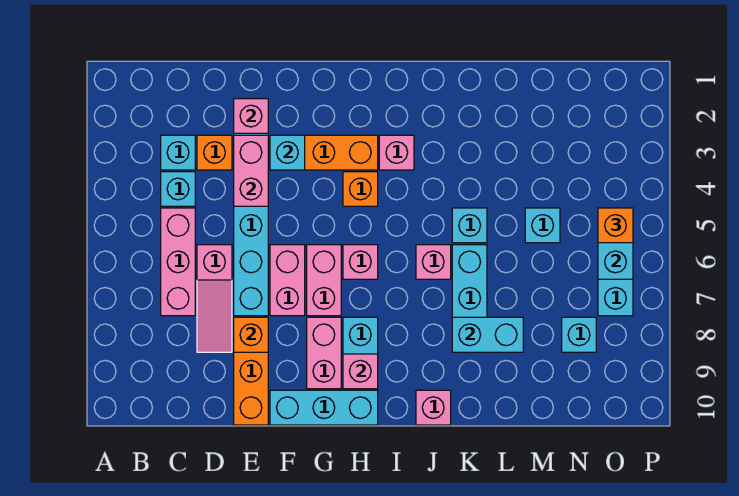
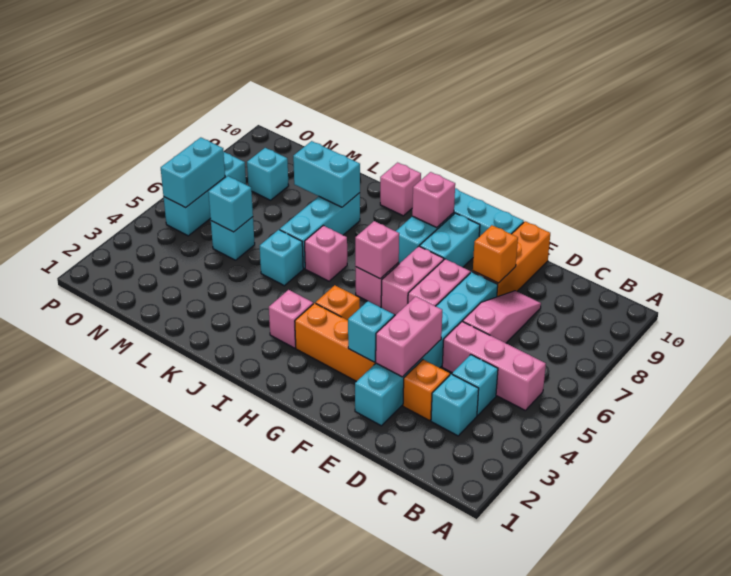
pink 1x3 brick [161,208,195,316] -> pink 1x3 brick turned to [442,321,546,410]
pink 1x1 brick [234,99,268,133] -> pink 1x1 brick moved to [355,221,399,279]
pink 1x2 brick [307,317,341,389] -> cyan 1x2 brick [420,213,480,267]
none -> cyan 1x1 brick [208,176,253,232]
orange 1x1 brick [598,208,633,243] -> none

